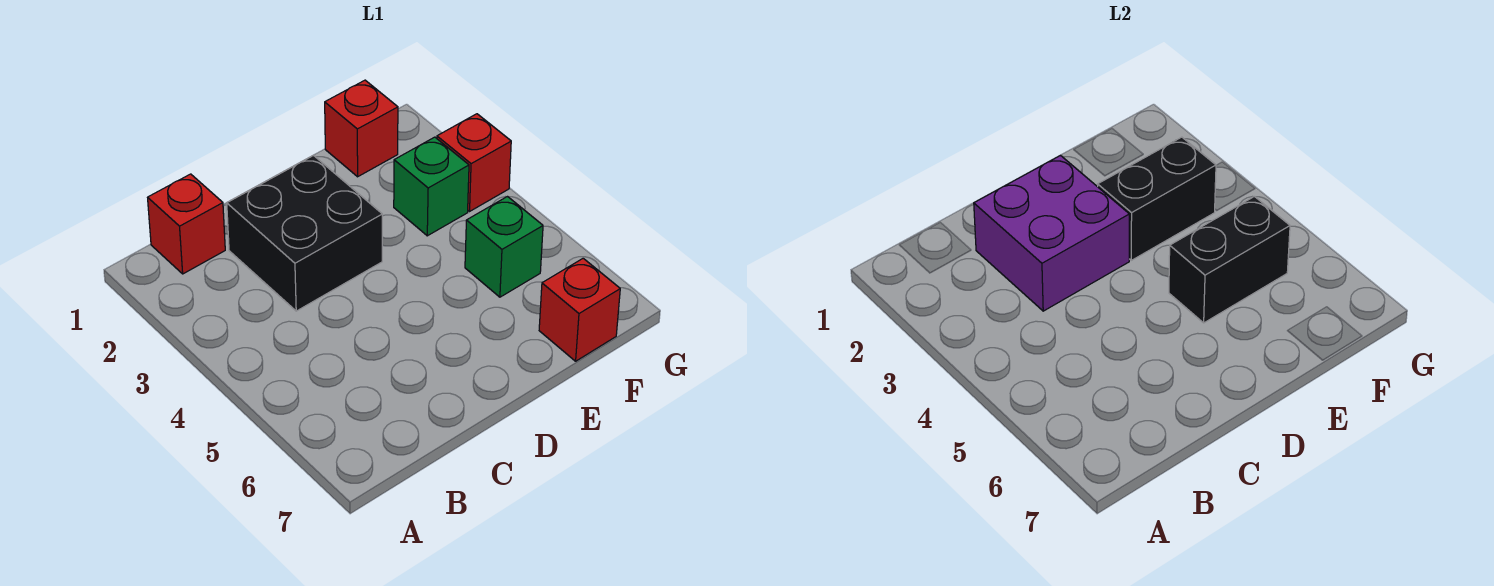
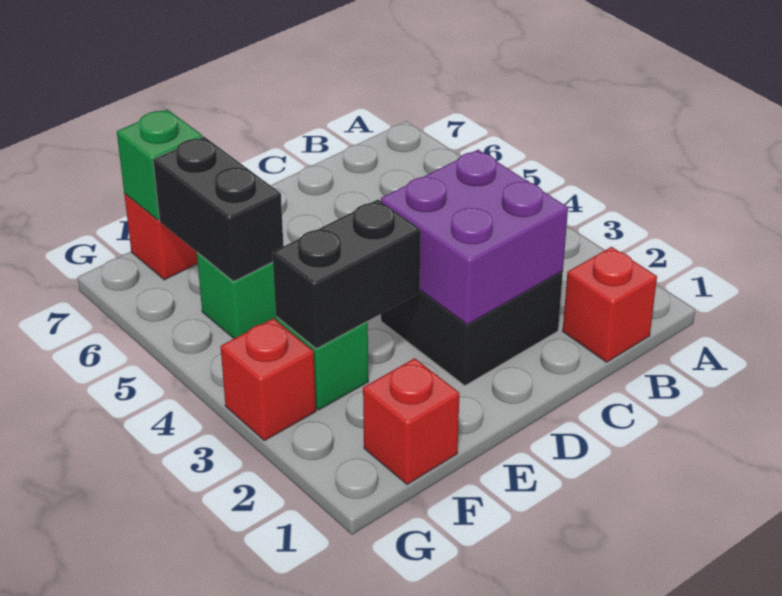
black 1x2 brick [1169,197,1290,323] -> black 1x2 brick turned to [153,137,283,282]
none -> green 1x1 brick [117,109,202,220]

